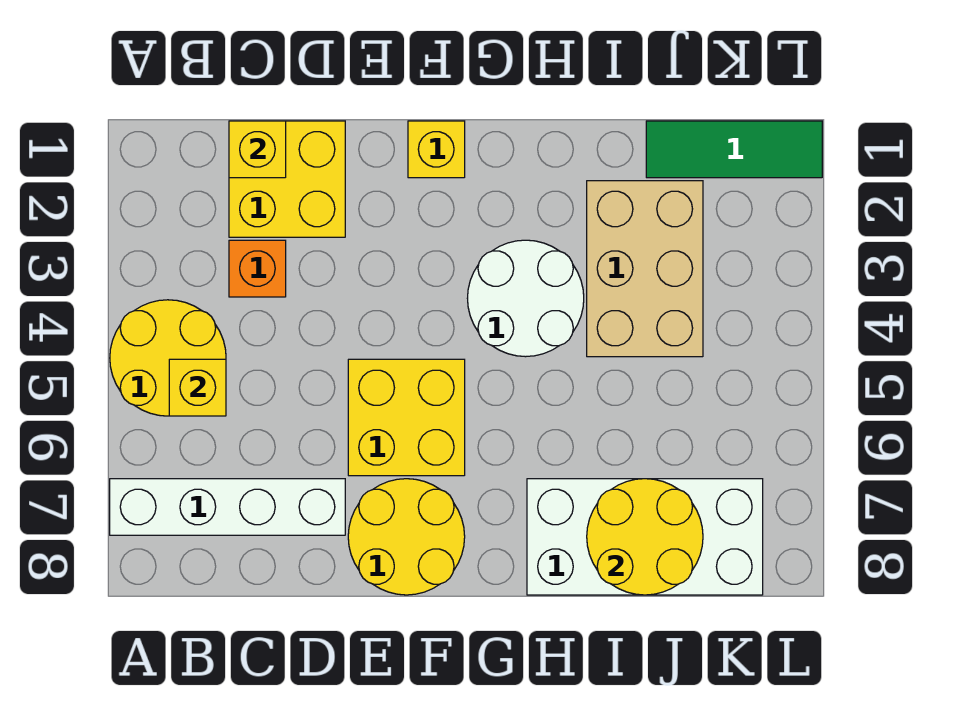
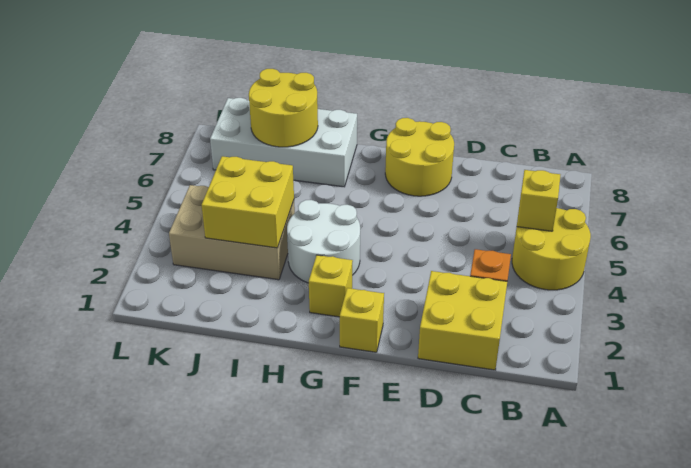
white 1x4 brick [110,479,345,535] -> none
yellow 1x1 brick [229,121,286,178] -> yellow 1x1 brick moved to [309,255,353,317]
yellow 2x2 brick [348,359,465,476] -> yellow 2x2 brick moved to [202,156,294,248]
tan 2x3 brick [587,181,703,357] -> tan 2x3 brick turned to [169,185,295,280]
green 1x3 tile [646,121,822,178] -> none

